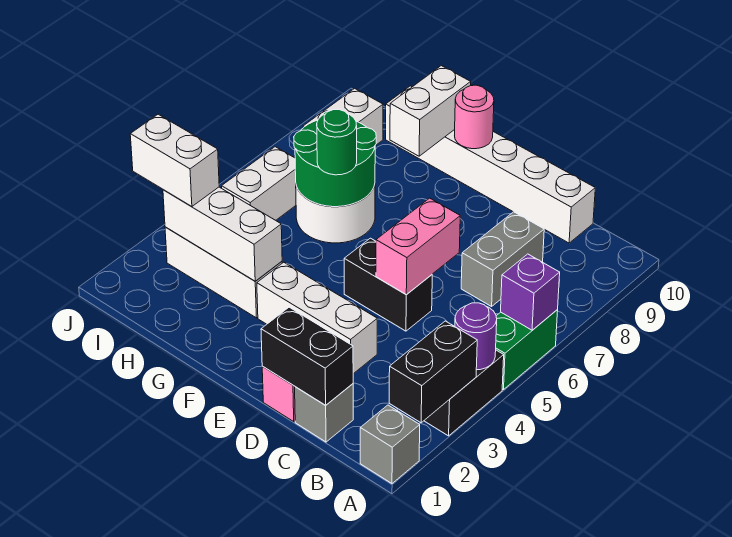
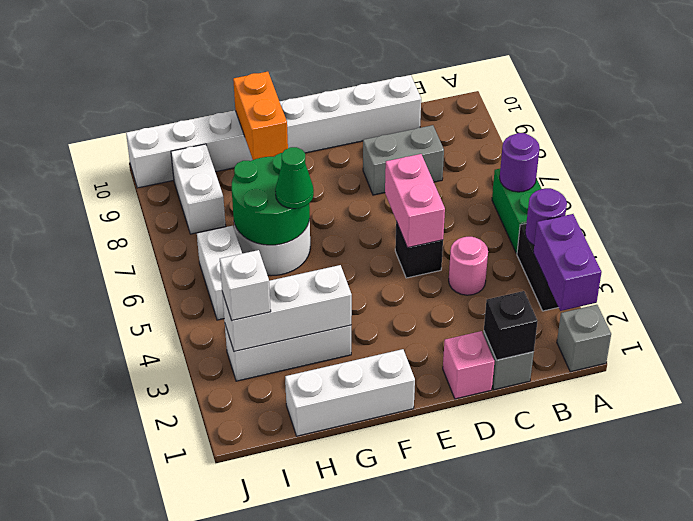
black 1x2 brick [389,321,477,423] -> purple 1x2 brick [533,214,602,311]
purple 1x1 brick [501,254,560,330] -> purple 1x1 round brick [500,133,540,192]
black 1x2 brick [261,307,353,405] -> black 1x1 brick [484,291,538,360]
grey 1x2 brick [461,212,544,306] -> grey 1x2 brick turned to [363,125,444,195]
white 1x6 brick [386,86,595,243] -> white 1x8 brick [126,75,421,188]
white 1x3 brick [257,262,377,374] -> white 1x3 brick moved to [285,349,415,436]
black 1x2 brick [344,238,432,331] -> black 1x1 brick [395,222,443,278]
pink 1x1 round brick [455,85,494,149] -> pink 1x1 round brick moved to [449,237,488,295]
green 1x1 round brick [317,110,357,175] -> green 1x1 cone [275,147,314,209]
white 1x2 brick [390,66,471,156] -> orange 1x2 brick [233,72,288,160]
white 1x2 brick [130,114,219,206] -> white 1x1 brick [220,250,271,320]

